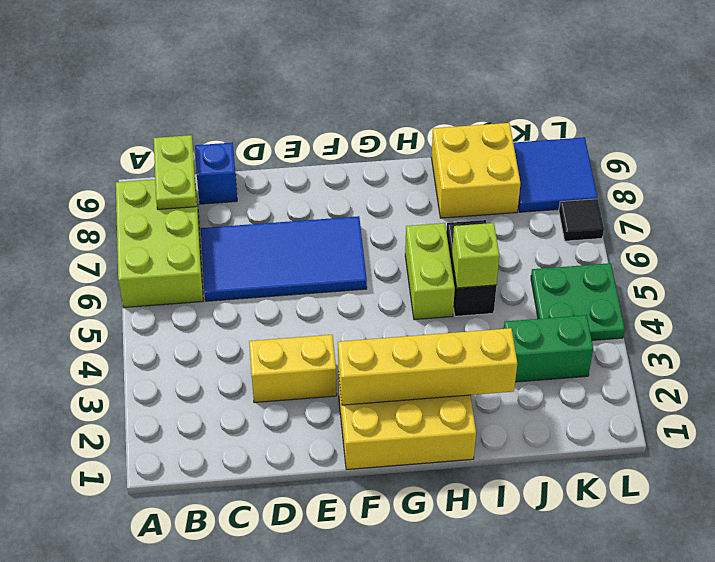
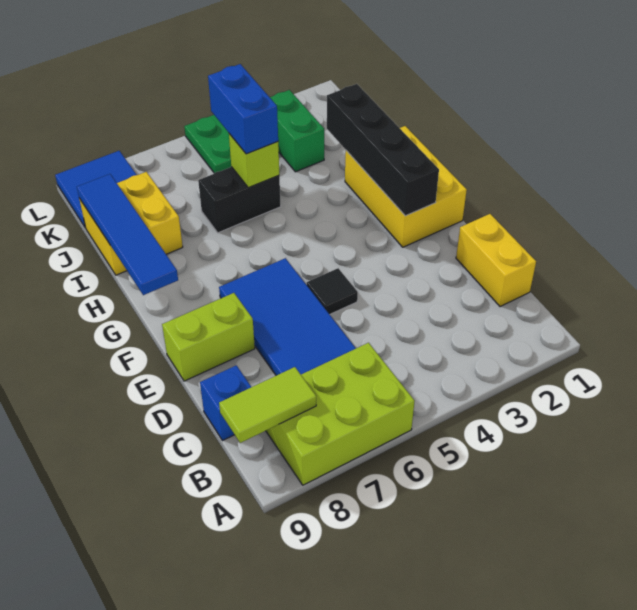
lime 1x2 plate [154,135,196,209] -> lime 1x2 tile [219,367,316,443]
yellow 1x2 brick [249,335,337,403] -> yellow 1x2 brick moved to [456,214,536,307]
yellow 1x4 brick [338,328,517,405] -> black 1x4 brick [327,84,439,216]
none -> blue 1x4 tile [77,174,178,295]
lime 1x2 brick [405,223,455,320] -> lime 1x2 brick moved to [162,293,255,381]
none -> blue 1x2 brick [208,64,278,154]
black 1x1 tile [559,199,604,241] -> black 1x1 tile moved to [307,268,358,314]

